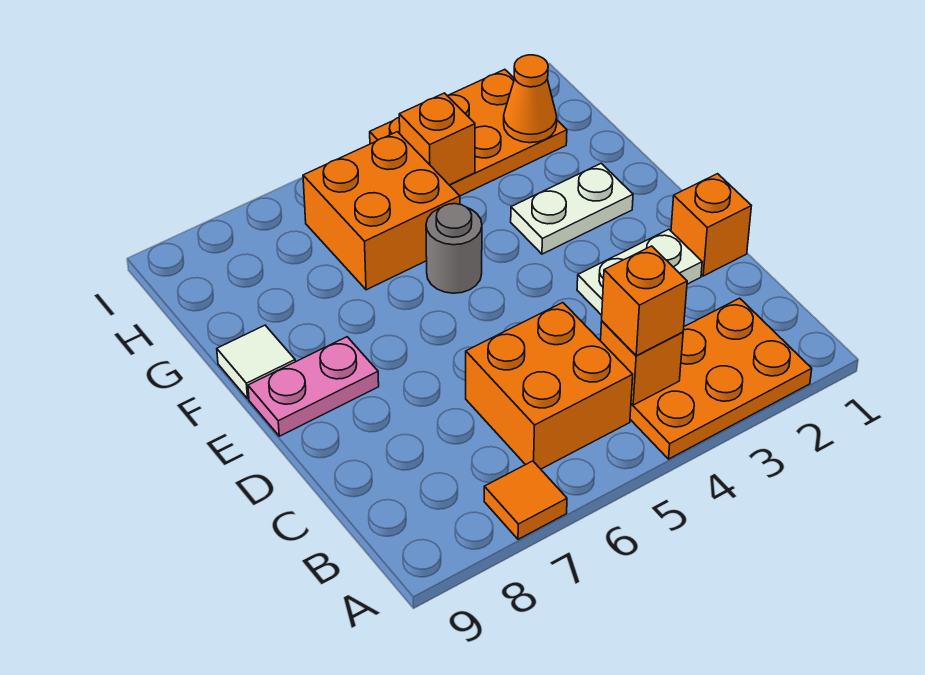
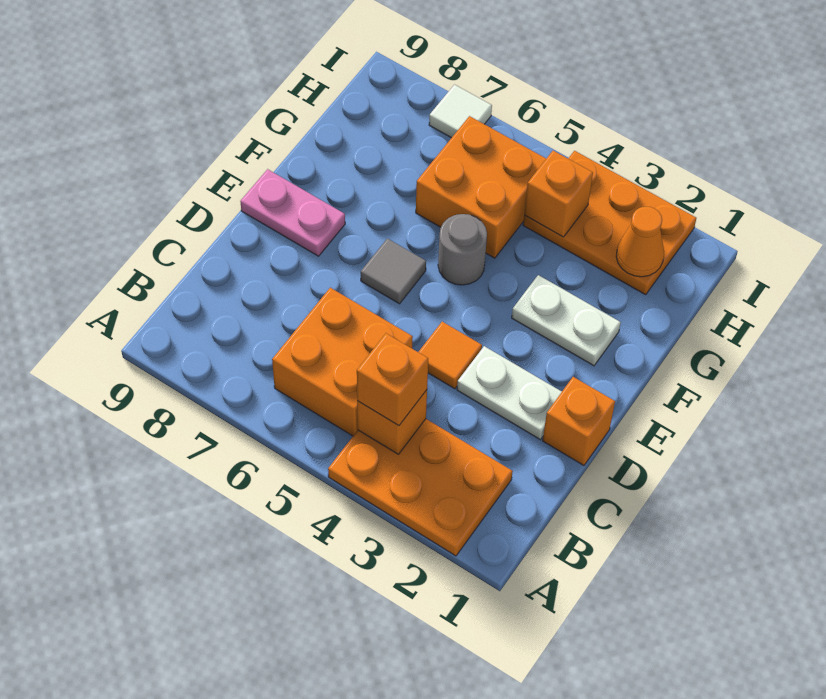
orange 1x1 tile [484,461,567,539] -> orange 1x1 tile moved to [419,322,482,389]
none -> grey 1x1 tile [361,238,426,304]
white 1x1 tile [217,325,295,399] -> white 1x1 tile moved to [429,85,492,138]

